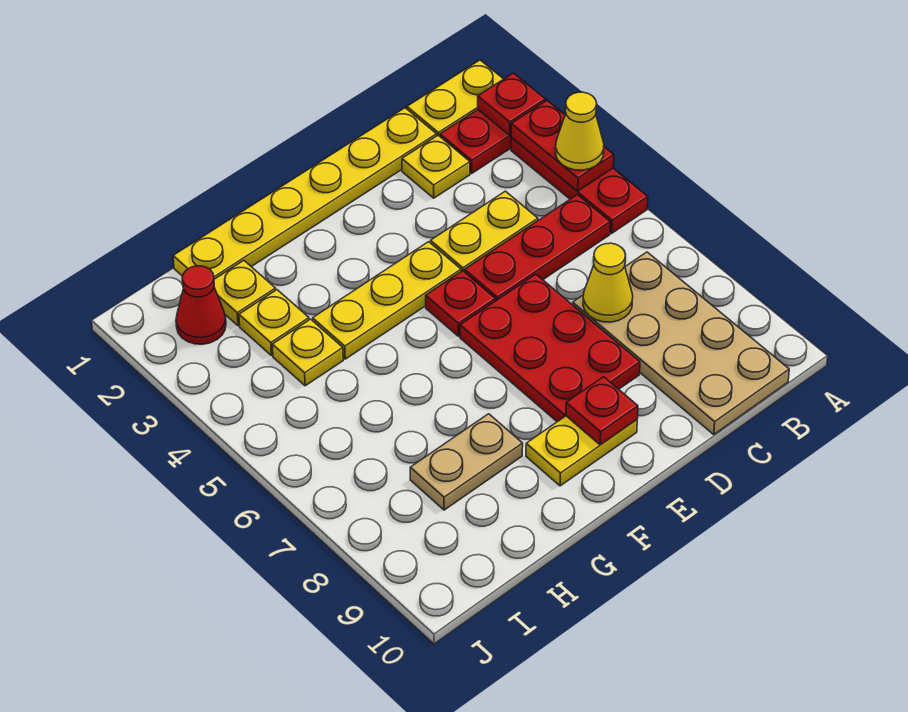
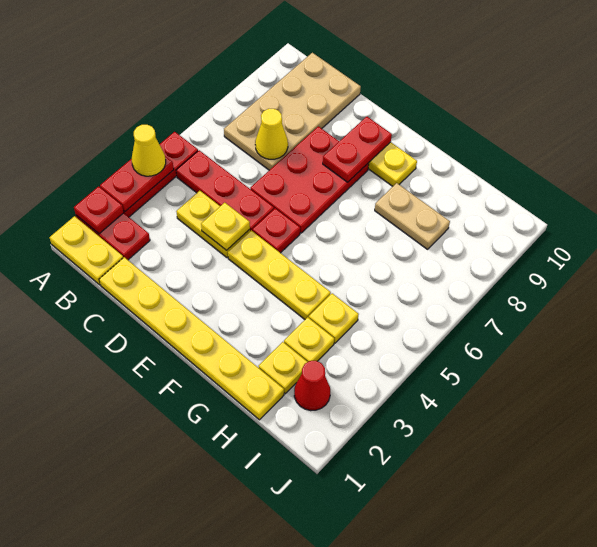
yellow 1x1 plate [402,135,470,198] -> yellow 1x1 plate moved to [201,203,250,250]
red 1x1 plate [566,377,638,445] -> red 1x2 plate [323,117,392,182]

